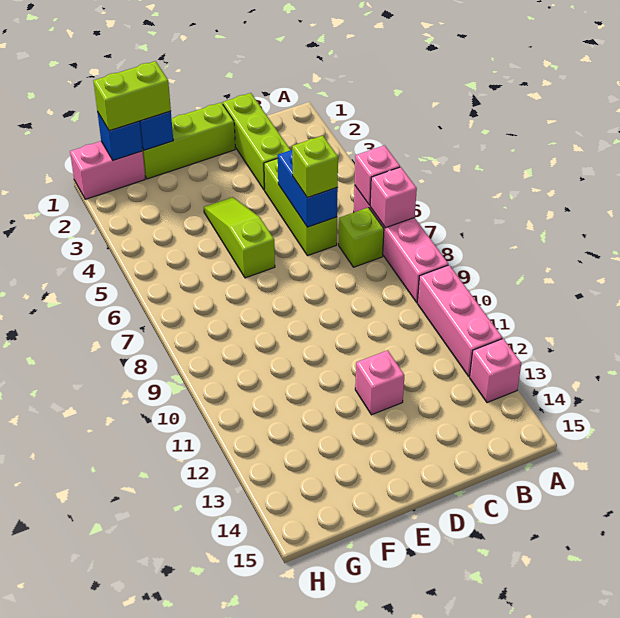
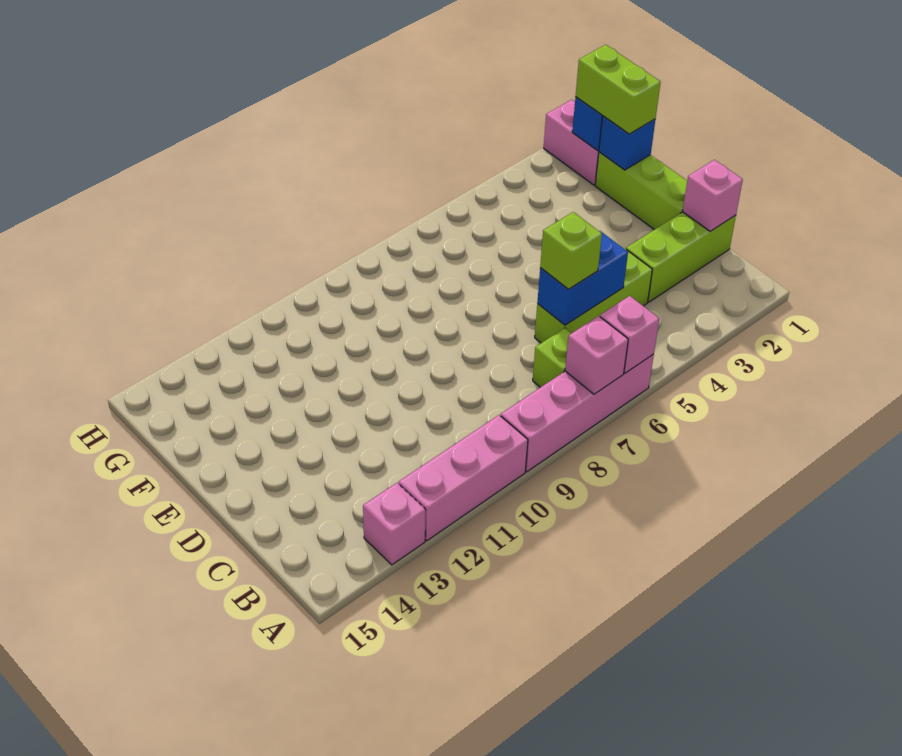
pink 1x1 brick [355,350,404,415] -> pink 1x1 brick moved to [682,160,743,231]
lime 1x3 slope [204,197,275,278] -> none

